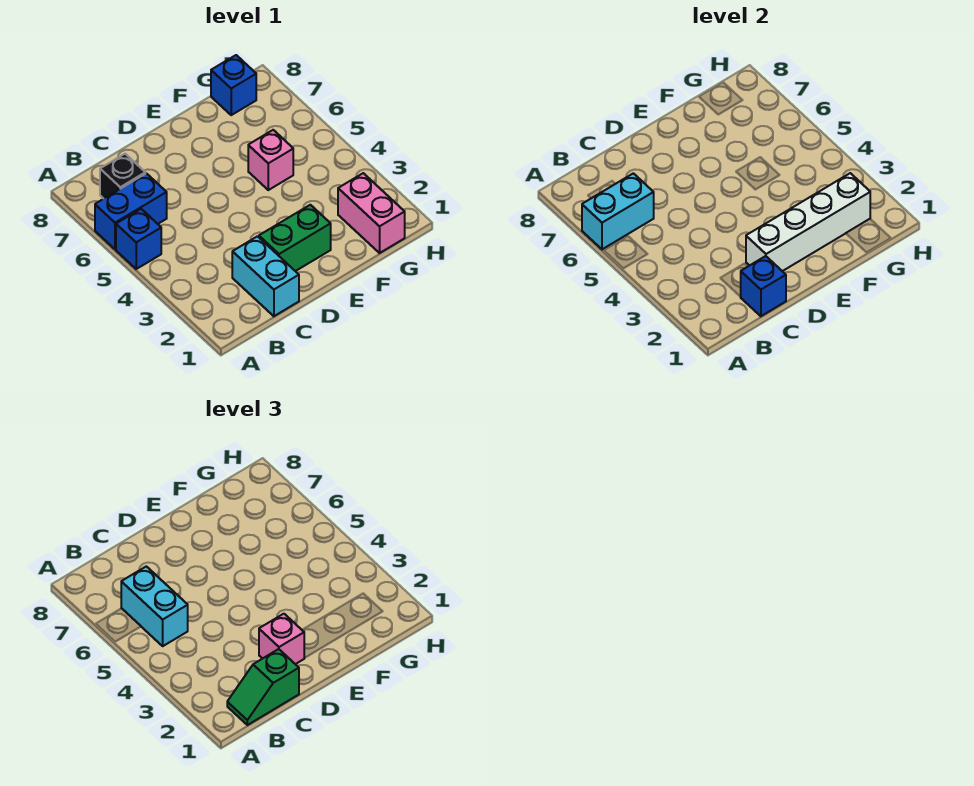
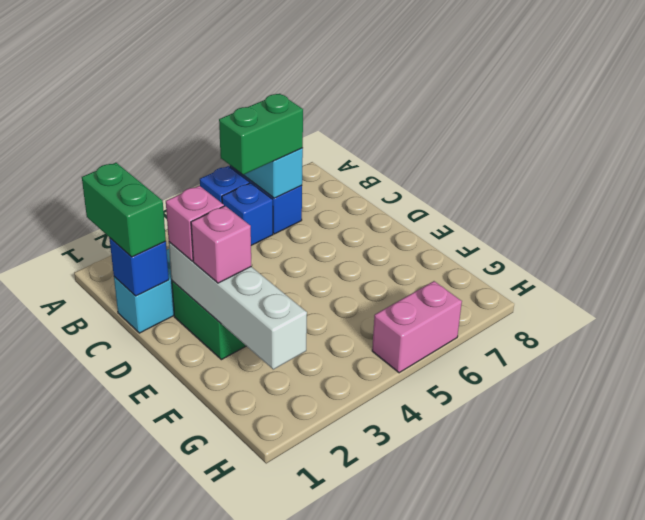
green 1x2 slope [227,649,299,725] -> green 1x2 brick [82,163,166,257]
cyan 1x2 brick [121,566,188,646] -> green 1x2 brick [219,94,303,175]
black 1x1 brick [100,154,145,199] -> none
pink 1x1 brick [248,130,293,190] -> pink 1x1 brick moved to [191,206,251,283]
pink 1x2 brick [338,173,405,253] -> pink 1x2 brick moved to [372,281,462,373]
blue 1x1 brick [211,55,256,115] -> blue 1x1 brick moved to [222,183,273,245]

